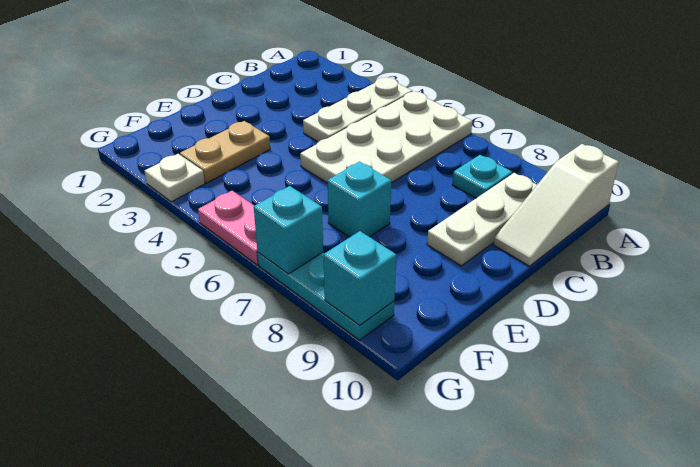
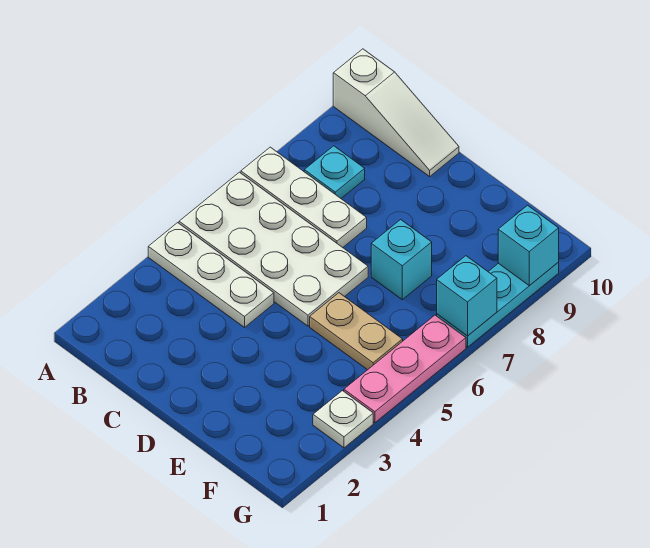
white 1x3 plate [427,173,537,266] -> white 1x3 plate moved to [241,147,367,247]
tan 1x2 plate [180,121,270,183] -> tan 1x2 plate moved to [310,293,403,370]
pink 1x2 plate [198,191,259,265] -> pink 1x3 plate [344,315,466,423]

